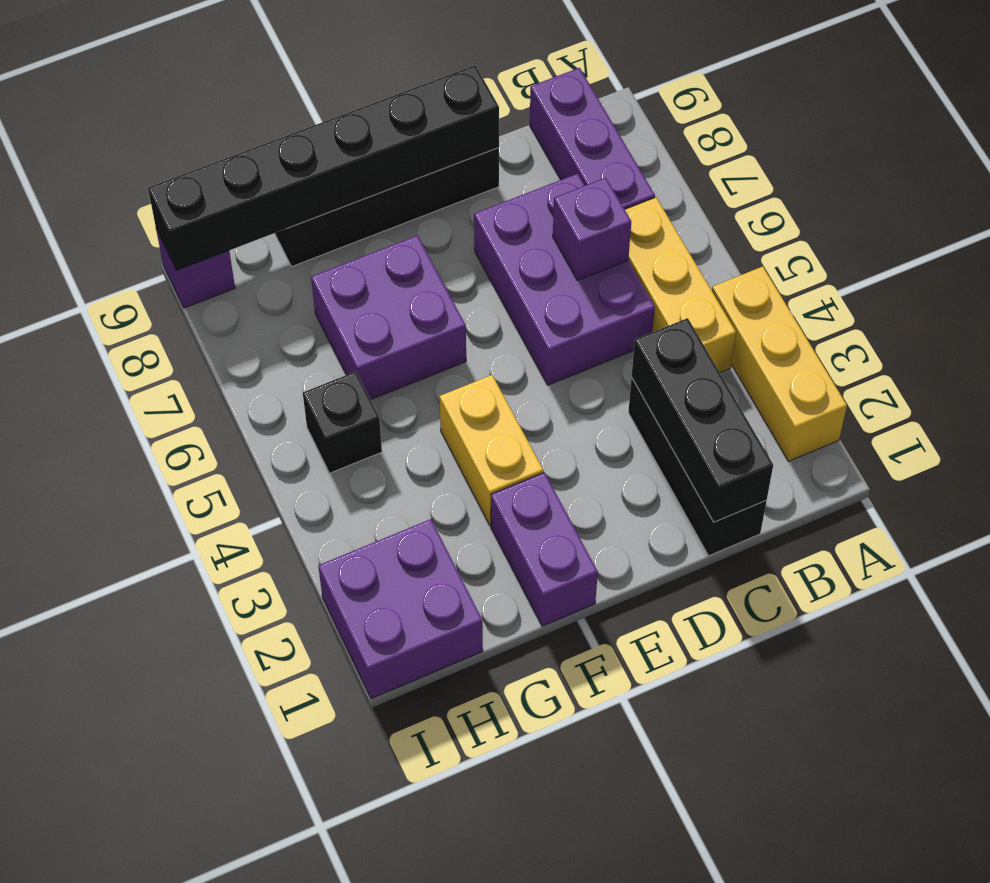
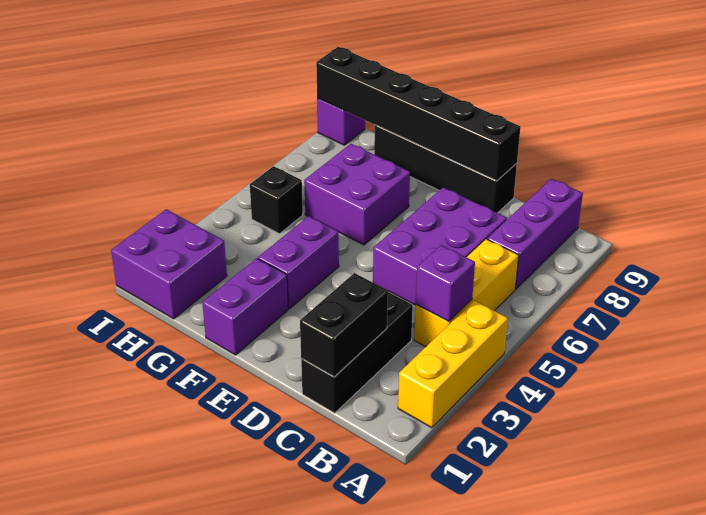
black 1x3 brick [632,318,773,522] -> black 1x2 brick [300,273,388,377]
purple 1x1 brick [553,178,631,280] -> purple 1x1 brick moved to [416,245,475,322]
yellow 1x2 brick [439,375,543,525] -> purple 1x2 brick [258,216,339,309]

